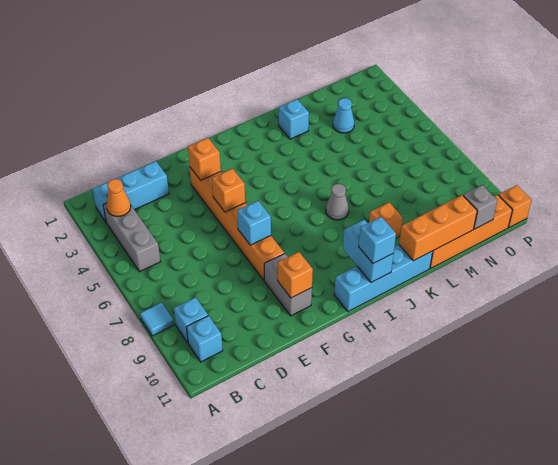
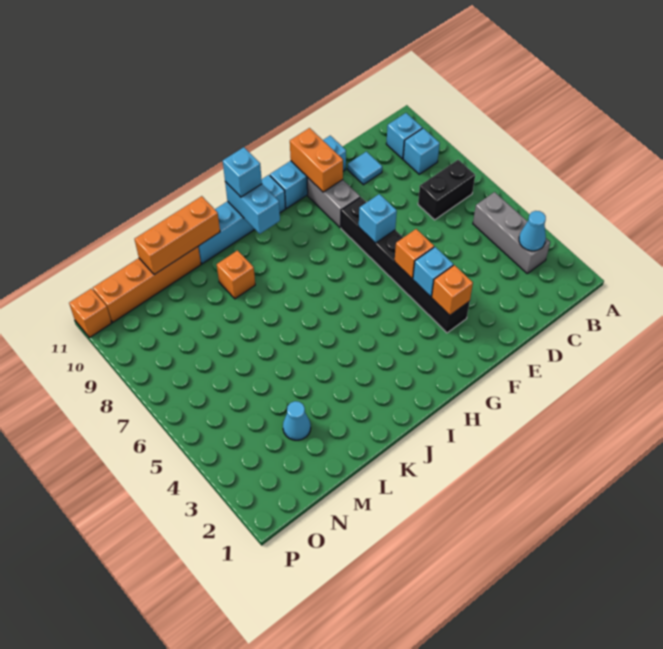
cyan 1x1 tile [140,303,174,336] -> cyan 1x1 tile moved to [348,152,382,185]
cyan 1x3 brick [92,161,169,222] -> cyan 1x3 brick moved to [270,136,346,208]
orange 1x1 cone [107,179,131,217] -> cyan 1x1 cone [519,211,546,251]
none -> black 1x2 brick [418,160,475,220]
orange 1x6 brick [190,167,284,280] -> black 1x6 brick [341,197,470,333]
orange 1x1 brick [278,252,313,298] -> orange 1x2 brick [290,128,343,192]
grey 1x1 cone [326,184,349,220] -> none
cyan 1x1 brick [279,99,309,139] -> cyan 1x1 brick moved to [413,247,453,297]
grey 1x1 brick [463,185,497,229] -> none

